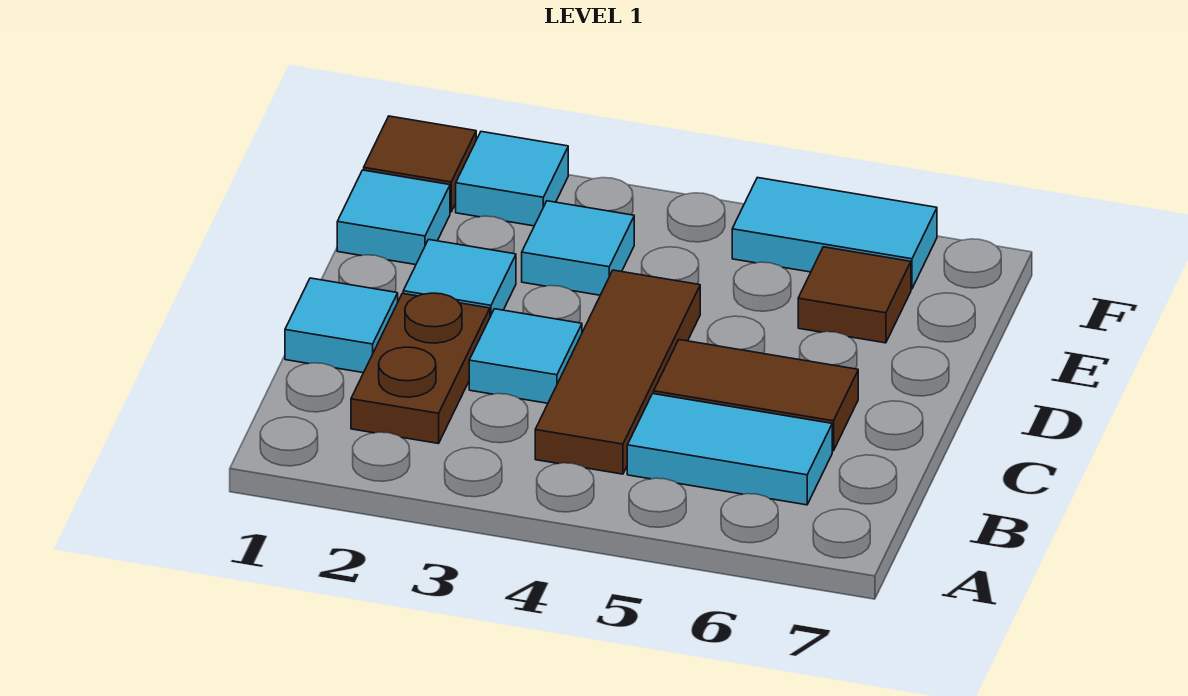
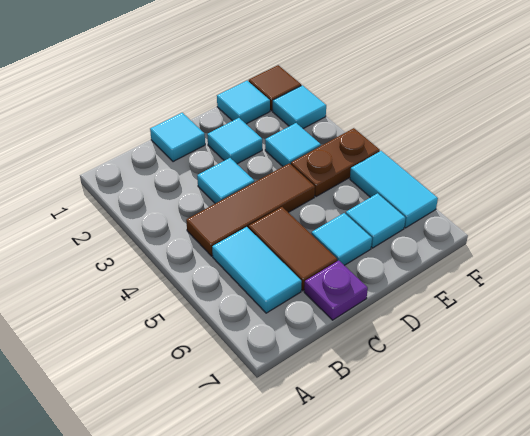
brown 1x2 plate [351,293,490,444] -> brown 1x2 plate moved to [291,128,380,197]
none -> purple 1x1 plate [304,261,368,320]
none -> cyan 1x1 tile [311,213,372,265]
brown 1x1 tile [798,247,911,343] -> cyan 1x1 tile [346,193,405,248]

